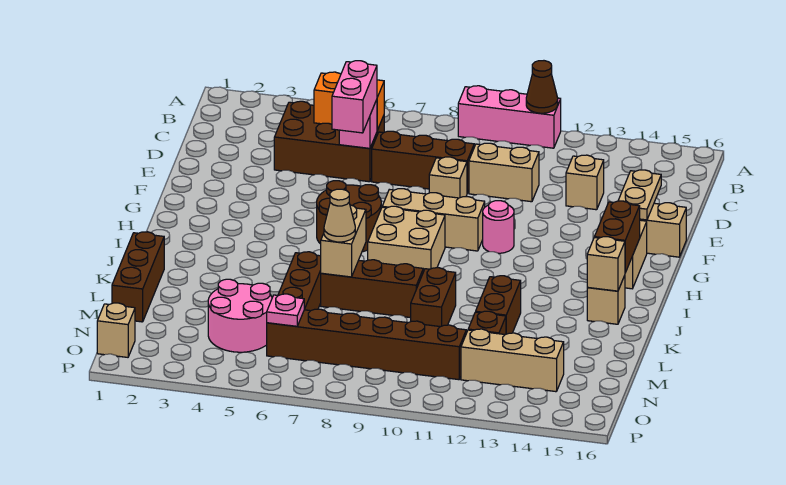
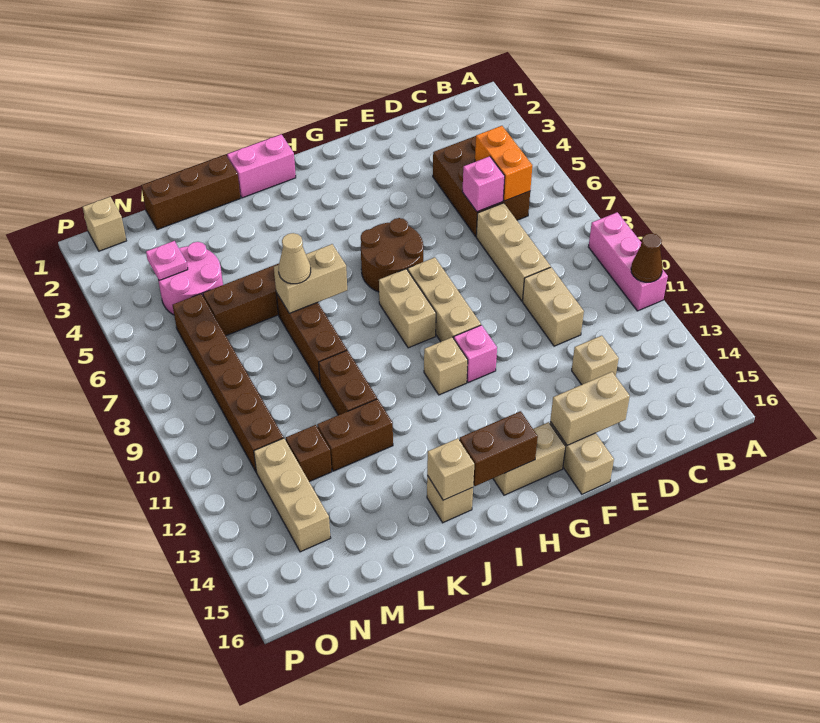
pink 1x2 brick [332,61,377,133] -> pink 1x2 brick moved to [227,134,296,198]
brown 1x3 brick [372,131,474,193] -> tan 1x3 brick [476,203,551,301]
tan 1x1 brick [429,157,467,198] -> tan 1x1 brick moved to [424,337,468,395]
tan 1x2 plate [618,170,661,220] -> tan 1x2 brick [550,372,630,445]
pink 1x1 round brick [483,201,514,253] -> pink 1x1 brick [454,325,497,383]
tan 2x2 brick [368,206,445,272] -> tan 1x2 brick [379,269,436,348]
brown 1x2 brick [411,268,456,327] -> brown 1x2 brick turned to [319,350,377,415]
pink 1x1 plate [267,294,304,326] -> pink 1x1 plate moved to [146,241,188,281]

